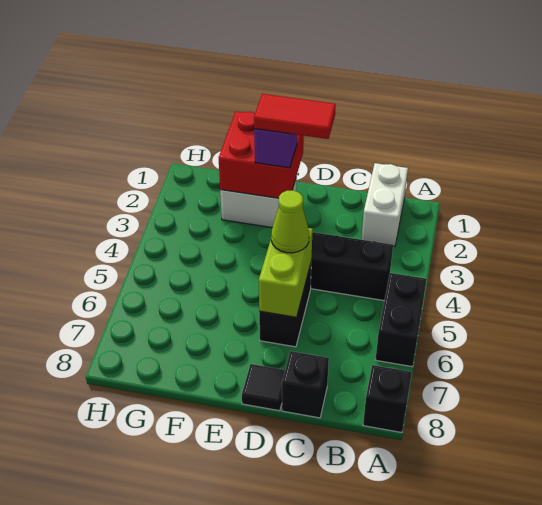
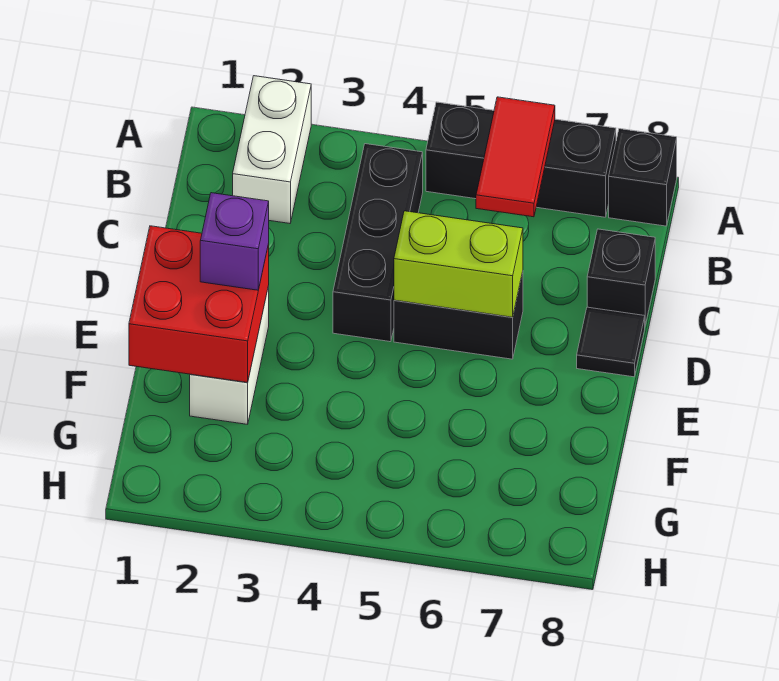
black 1x2 brick [375,273,427,367] -> black 1x3 brick [426,102,616,217]
white 1x2 brick [361,163,408,246] -> white 1x2 brick turned to [233,76,311,223]
red 1x2 tile [254,94,336,139] -> red 1x2 tile moved to [476,97,555,217]
lime 1x1 cone [271,190,309,253] -> none

